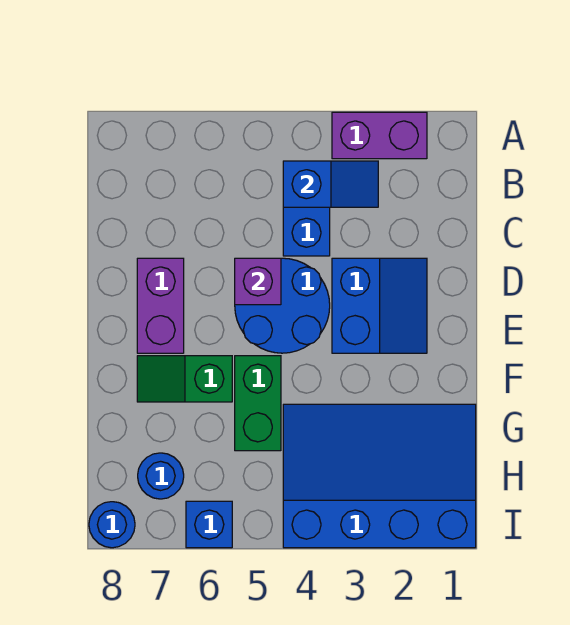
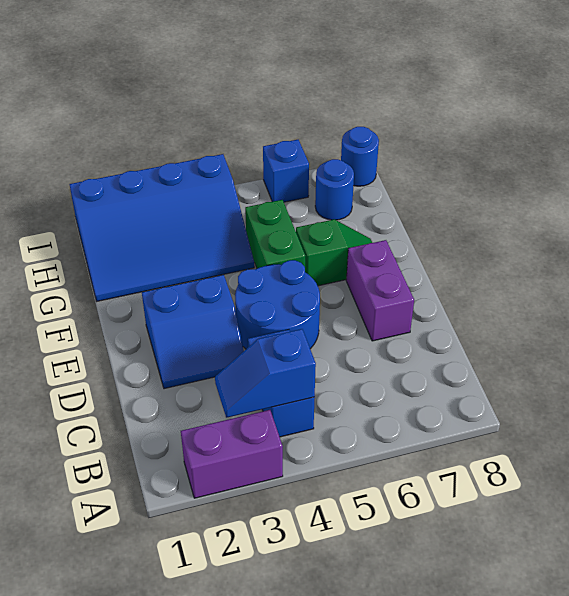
blue 2x2 slope [332,258,427,353] -> blue 2x2 slope turned to [142,275,244,389]
purple 1x1 brick [235,258,281,305] -> none

